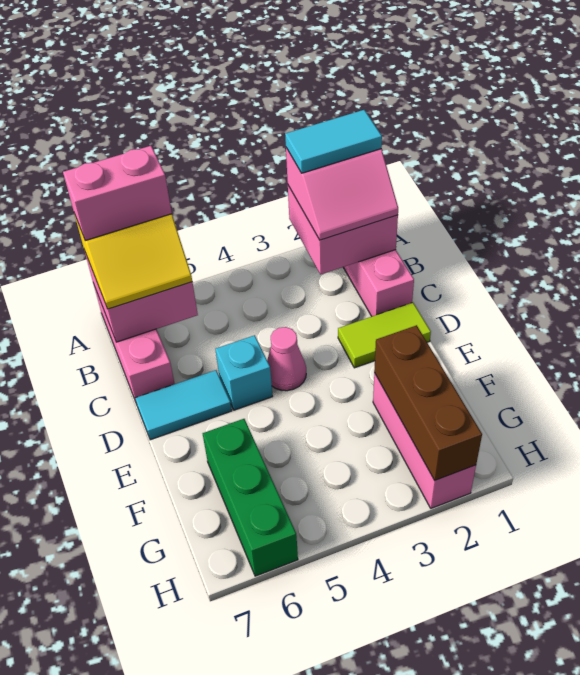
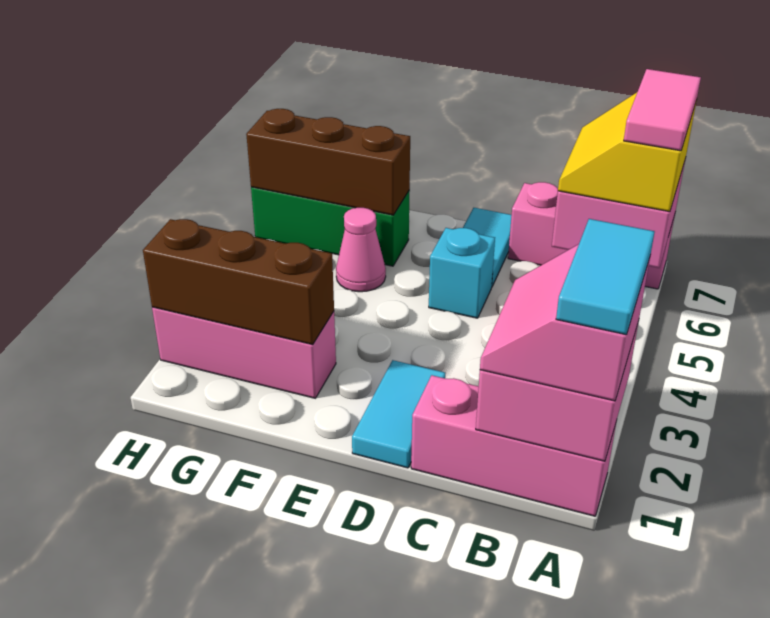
pink 1x2 brick [63,146,172,241] -> pink 1x2 tile [624,69,701,151]
lime 1x2 tile [338,303,431,368] -> cyan 1x2 tile [352,360,445,468]
pink 1x1 cone [267,327,306,391] -> pink 1x1 cone moved to [336,208,386,292]
none -> brown 1x3 brick [246,109,410,215]

